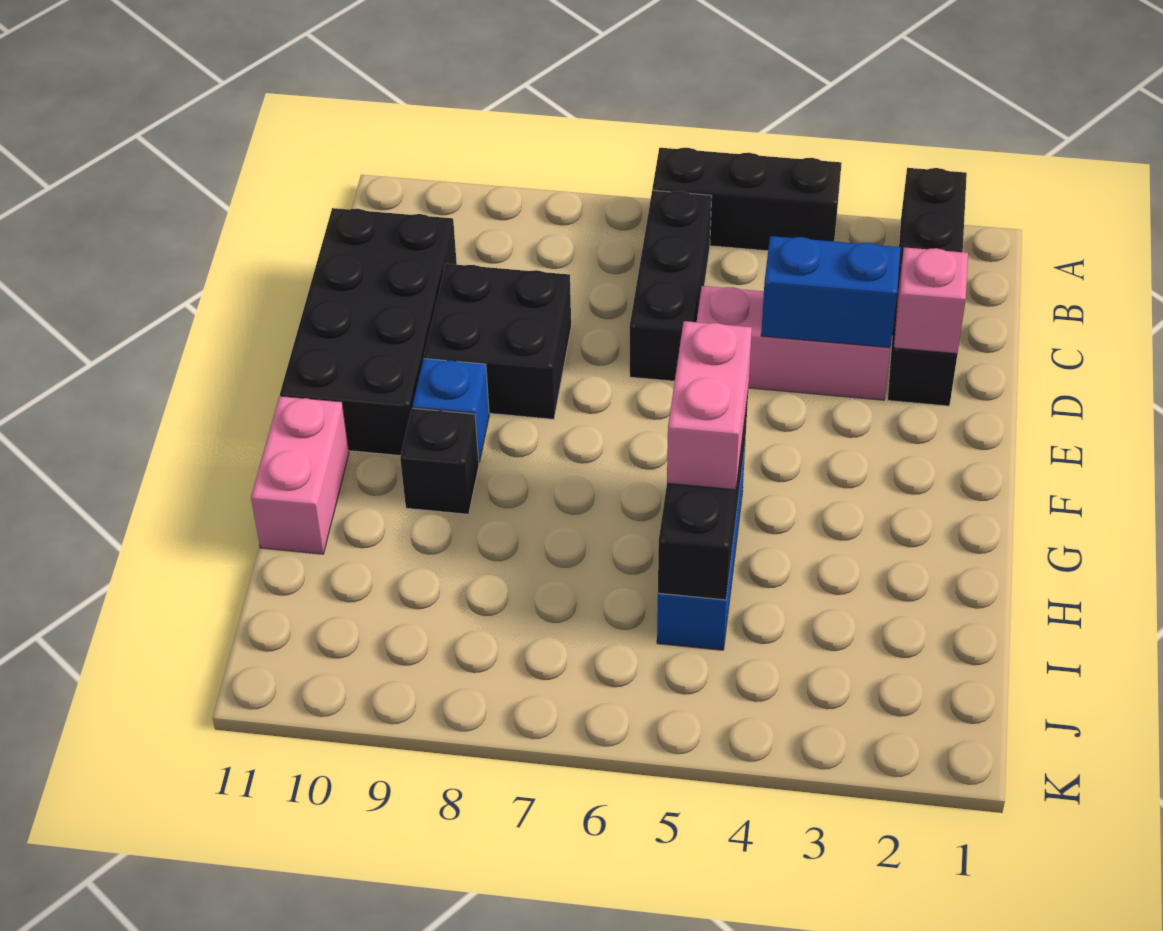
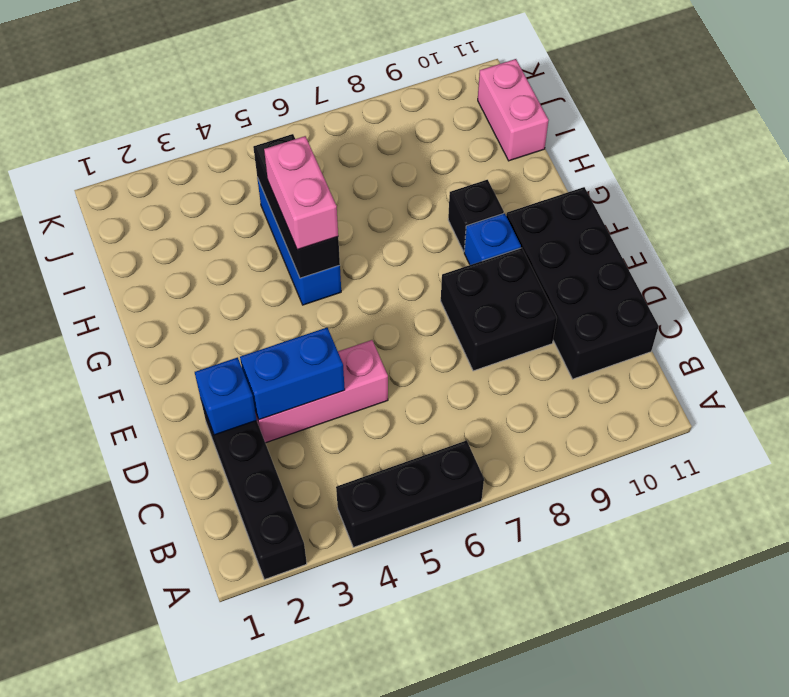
black 1x3 brick [630,190,712,381] -> none
pink 1x1 brick [894,247,968,354] -> blue 1x1 brick [195,357,257,435]
pink 1x2 brick [251,396,349,554] -> pink 1x2 brick moved to [478,59,549,161]

